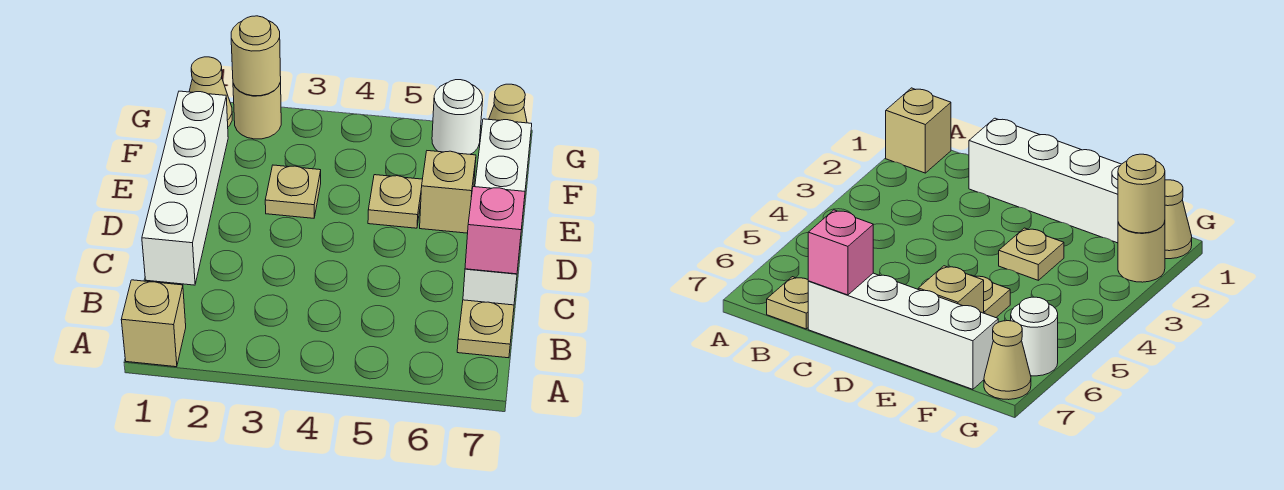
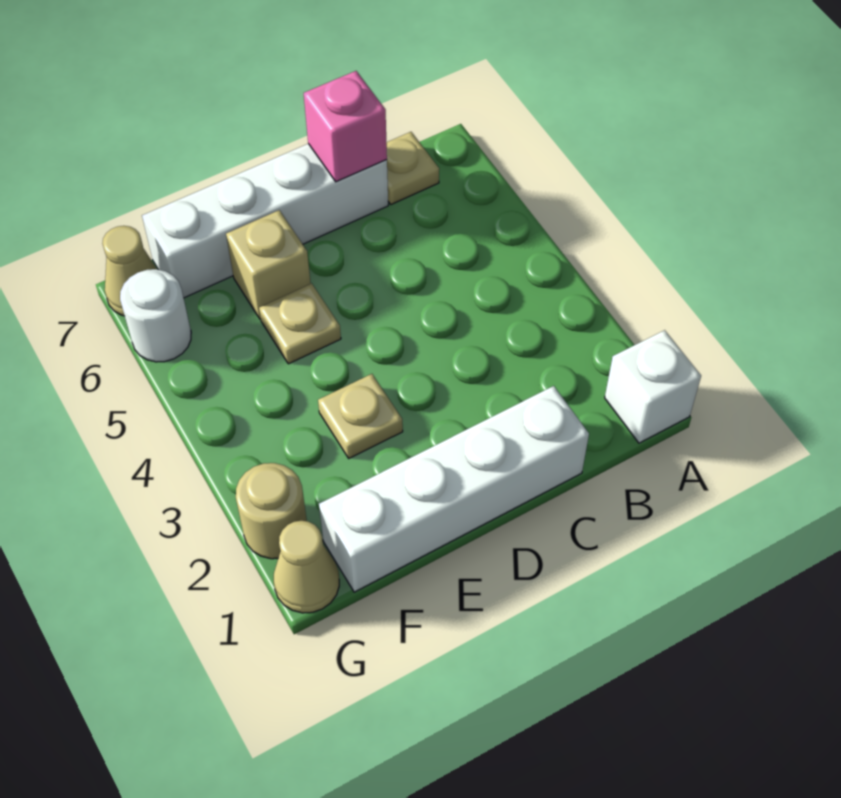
tan 1x1 brick [121,280,186,367] -> white 1x1 brick [605,330,701,443]
tan 1x1 round brick [231,16,281,96] -> none

